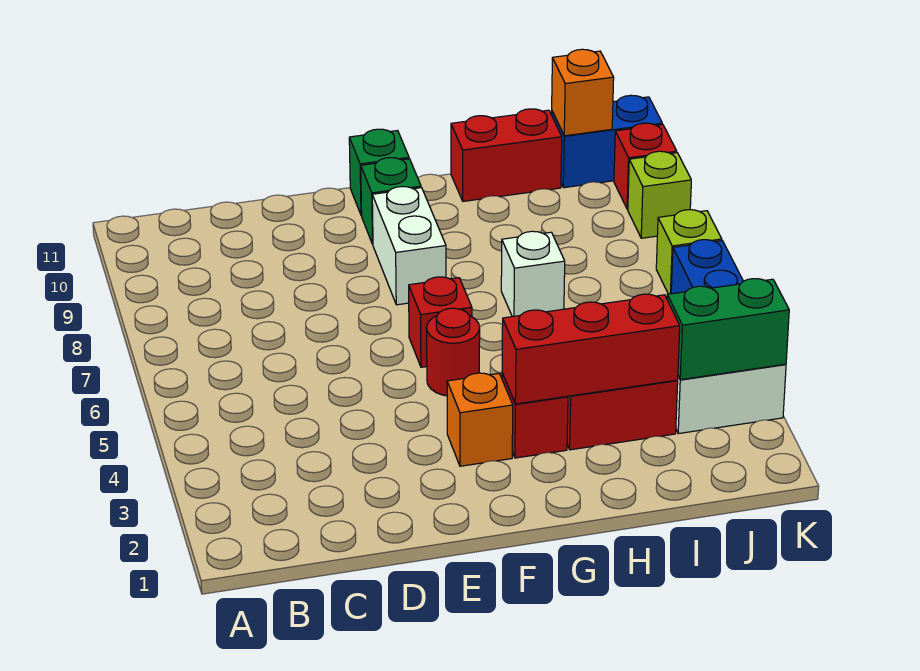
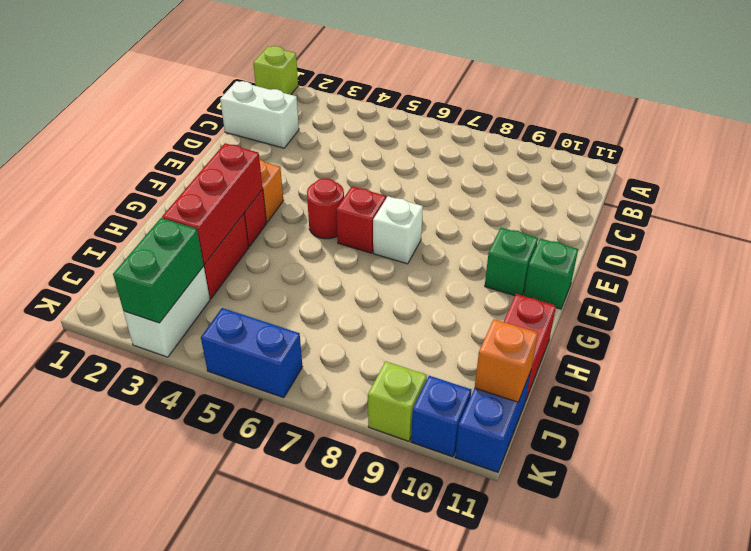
white 1x2 brick [372,187,446,305] -> white 1x2 brick moved to [220,81,299,148]
white 1x1 brick [501,231,565,317] -> white 1x1 brick moved to [373,196,423,264]
lime 1x1 brick [656,210,722,294] -> lime 1x1 brick moved to [253,46,298,95]
red 1x1 brick [614,123,677,209] -> blue 1x1 brick [411,376,471,457]

